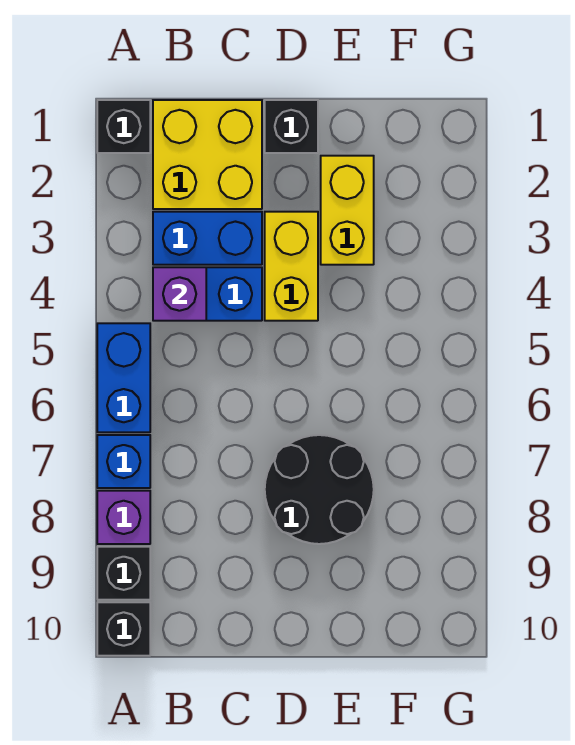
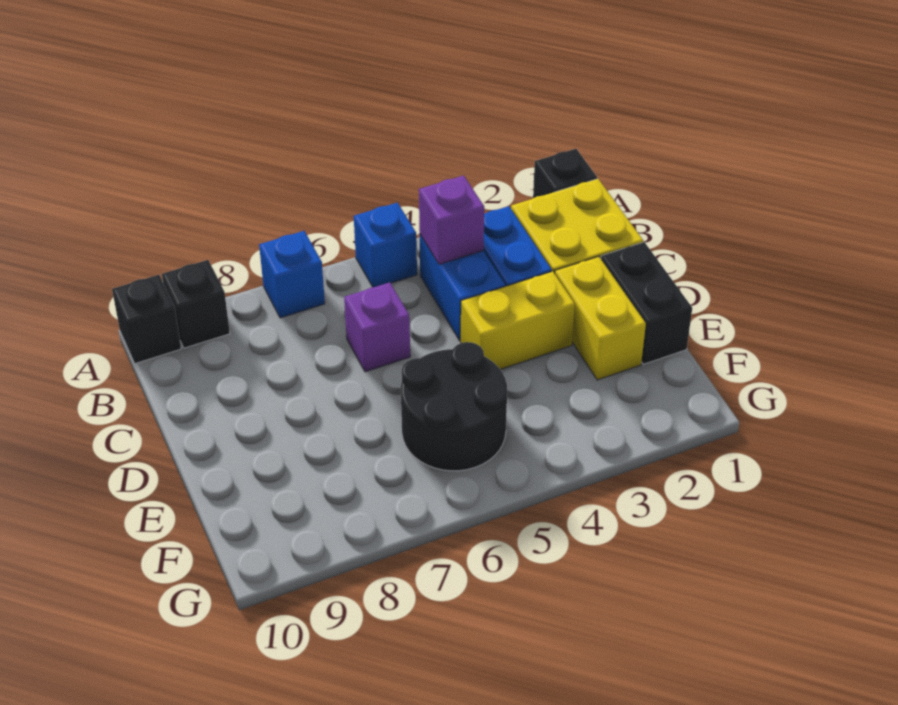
blue 1x2 brick [97,323,150,432] -> blue 1x1 brick [354,203,417,287]
purple 1x1 brick [97,491,150,544] -> purple 1x1 brick moved to [344,282,410,372]
black 1x1 brick [265,100,318,153] -> black 1x2 brick [601,242,692,364]
black 2x2 round brick [265,435,374,544] -> black 2x2 round brick moved to [401,342,507,471]
yellow 1x2 brick [321,156,374,265] -> yellow 1x2 brick turned to [555,257,646,380]

